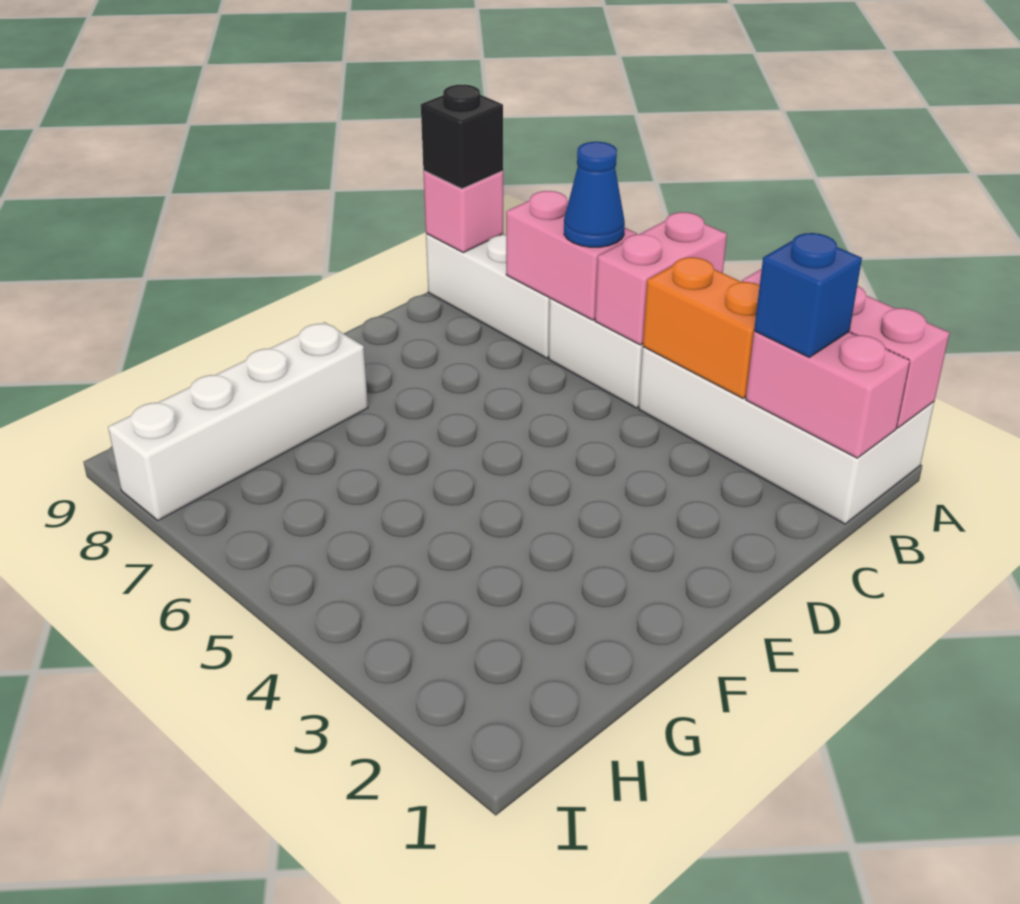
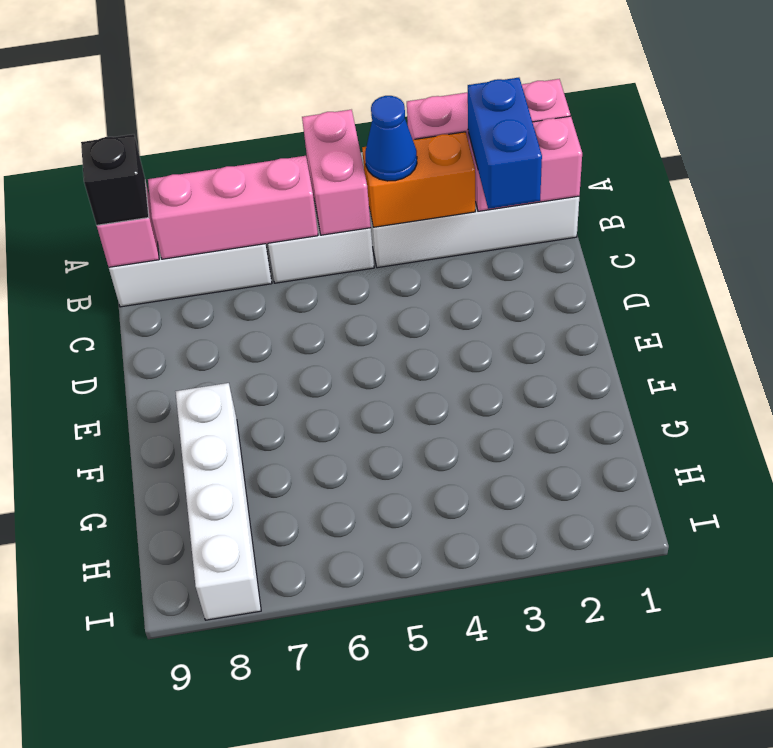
blue 1x1 brick [754,233,862,357] -> blue 1x2 brick [468,78,542,209]
pink 1x2 brick [506,191,637,320] -> pink 1x3 brick [148,156,318,259]
blue 1x1 cone [564,142,625,247] -> blue 1x1 cone moved to [365,96,417,181]

